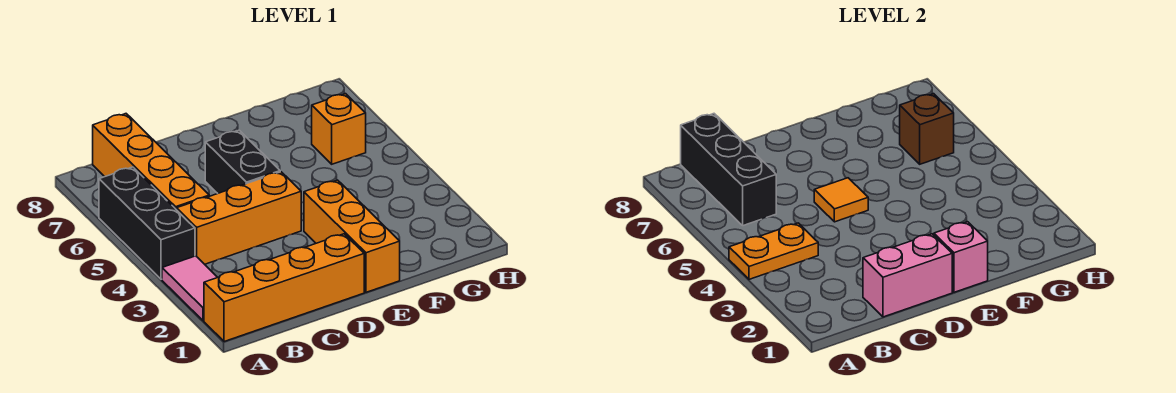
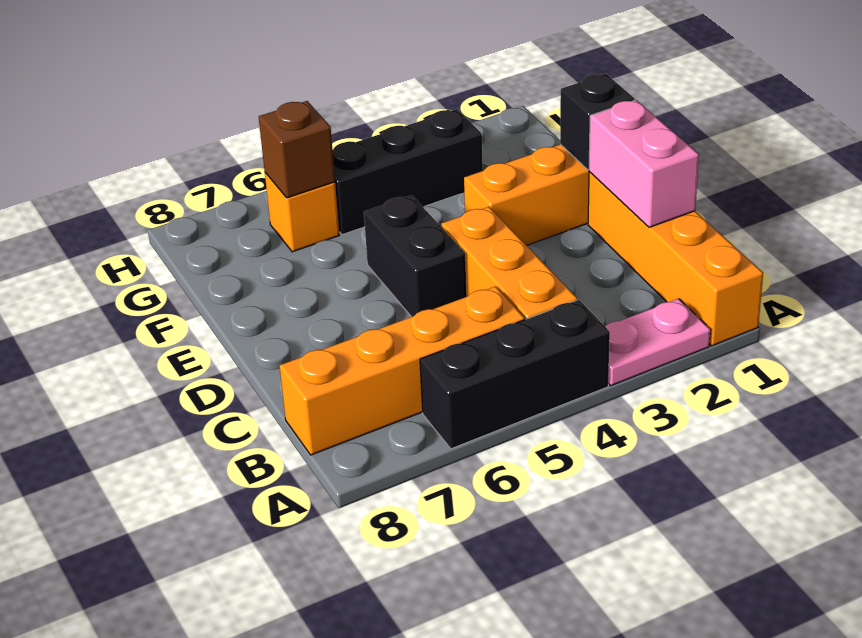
pink 1x2 tile [162,256,217,321] -> pink 1x2 plate [605,299,711,386]
orange 1x2 plate [729,223,818,279] -> none
black 1x3 brick [681,114,776,226] -> black 1x3 brick moved to [333,109,483,235]
black 1x2 brick [205,130,280,193] -> black 1x2 brick turned to [364,195,467,317]
orange 1x1 tile [814,178,868,222] -> none
pink 1x1 brick [934,222,988,292] -> black 1x1 brick [560,74,635,170]

